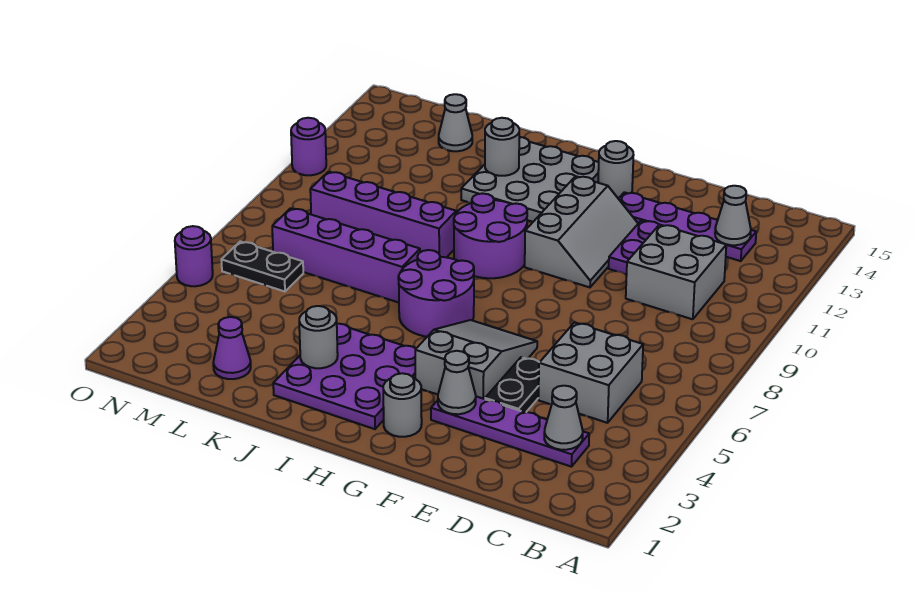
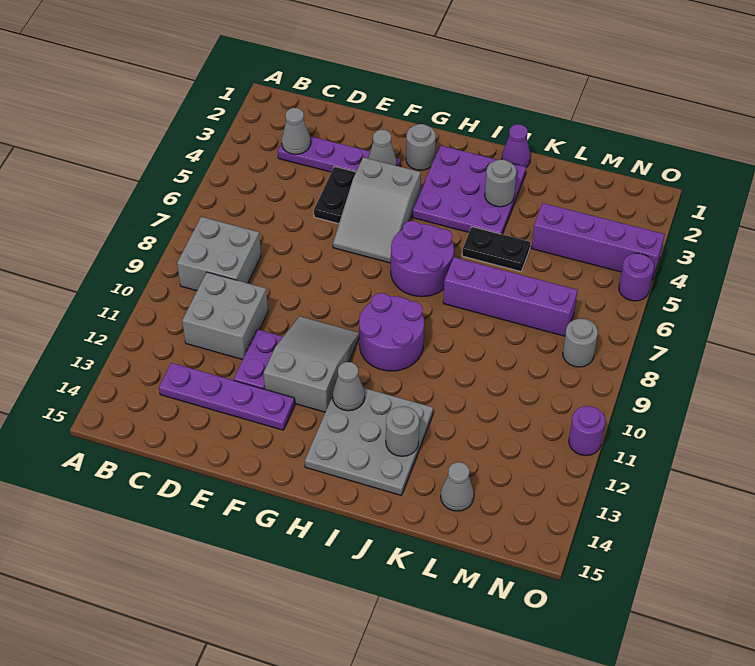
grey 2x2 brick [539,323,643,423] -> grey 2x2 brick moved to [177,217,261,291]
grey 1x1 cone [715,186,751,245] -> grey 1x1 cone moved to [333,362,365,411]
grey 2x3 slope [525,176,638,287] -> grey 2x3 slope turned to [264,316,359,412]
grey 1x1 round brick [598,141,633,199] -> grey 1x1 round brick moved to [563,319,598,367]
purple 1x4 brick [310,172,456,258] -> purple 1x4 brick moved to [532,203,665,280]
purple 1x1 cone [213,317,251,379] -> purple 1x1 cone moved to [501,124,531,167]
black 1x2 plate [221,241,303,291] -> black 1x2 plate moved to [462,227,530,272]

